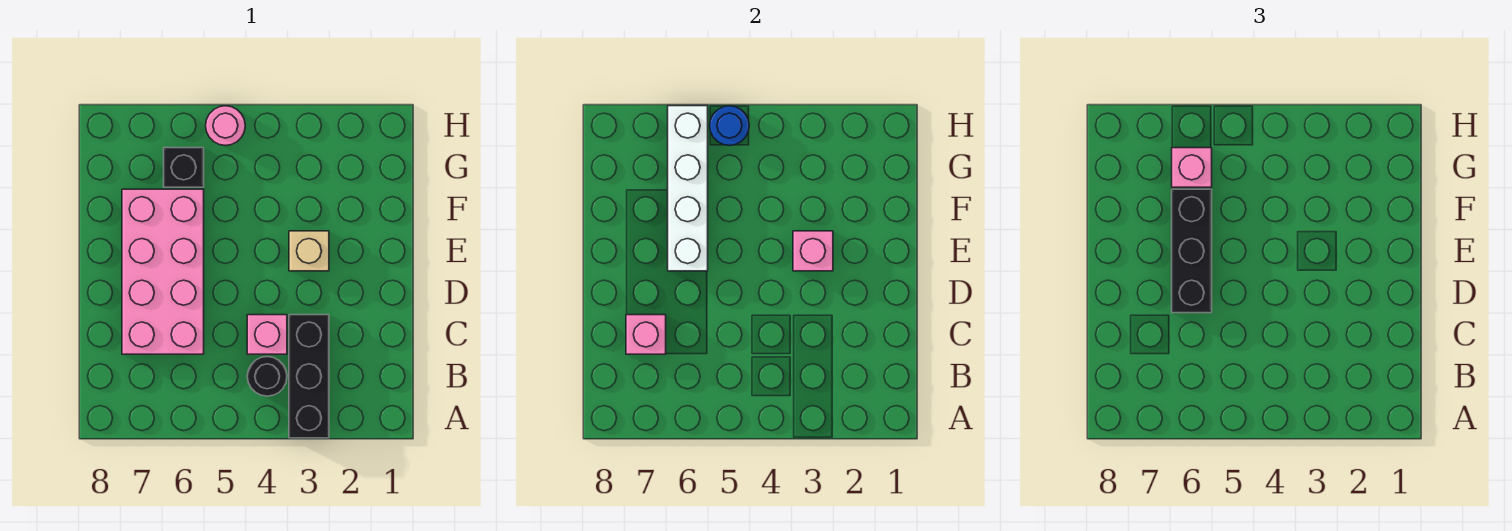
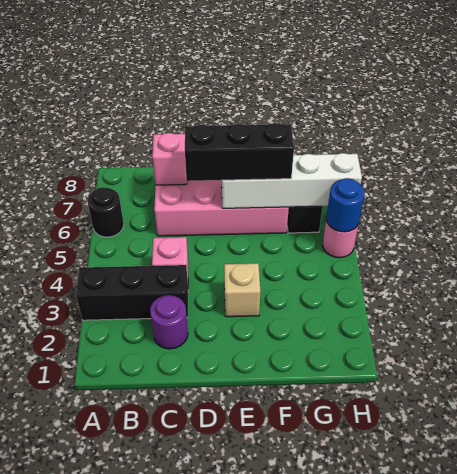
black 1x1 round brick [247,357,287,396] -> black 1x1 round brick moved to [87,187,124,237]
none -> purple 1x1 round brick [150,295,188,349]
pink 1x1 brick [793,231,833,271] -> none
pink 1x1 brick [1172,148,1212,187] -> none

